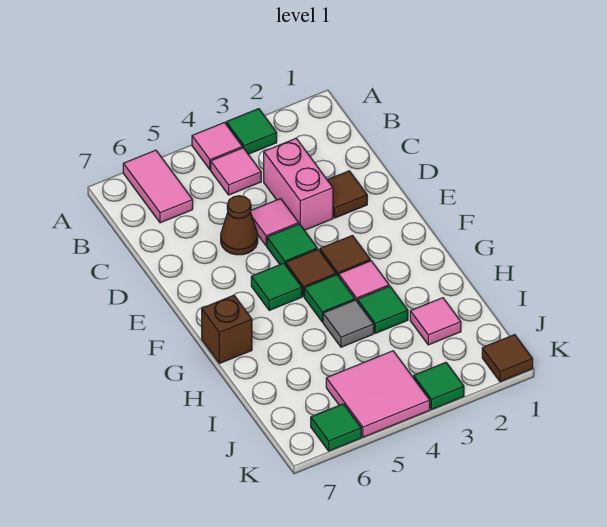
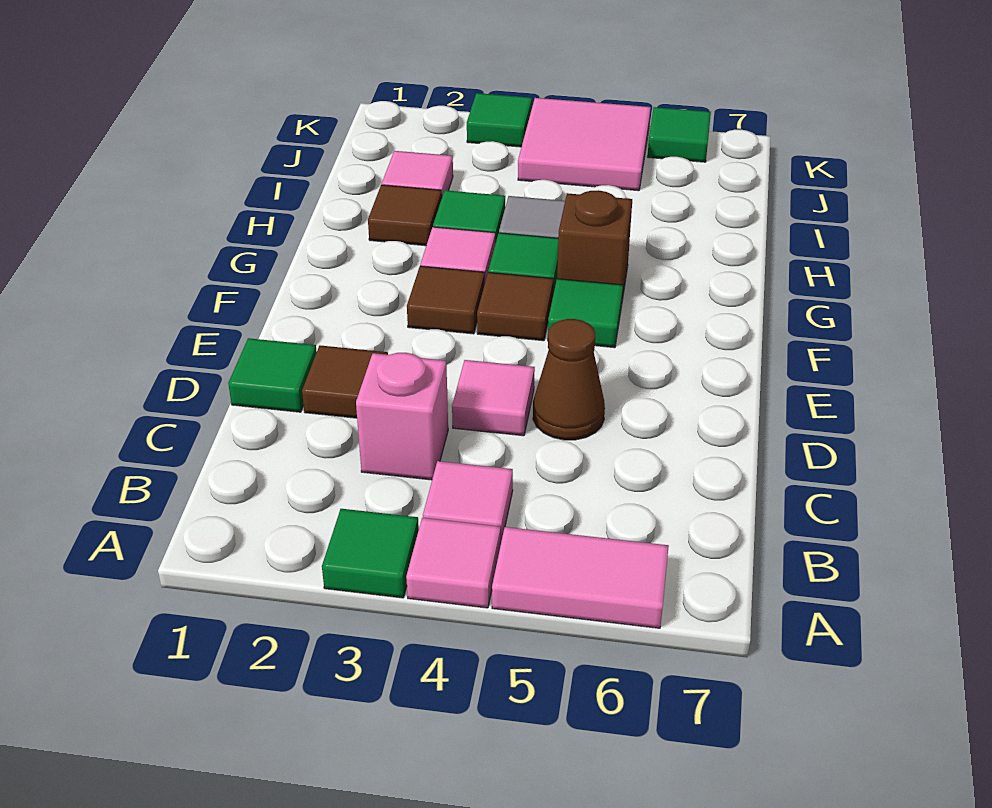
pink 1x2 tile [123,150,193,223] -> pink 1x2 tile turned to [492,527,669,628]
pink 1x2 brick [264,138,333,230] -> pink 1x1 brick [356,353,448,480]
green 1x1 tile [267,224,317,265] -> green 1x1 tile moved to [228,338,317,412]
brown 1x1 brick [202,295,252,364] -> brown 1x1 brick moved to [557,190,632,300]
brown 1x1 tile [482,335,533,382] -> brown 1x1 tile moved to [368,185,442,246]

